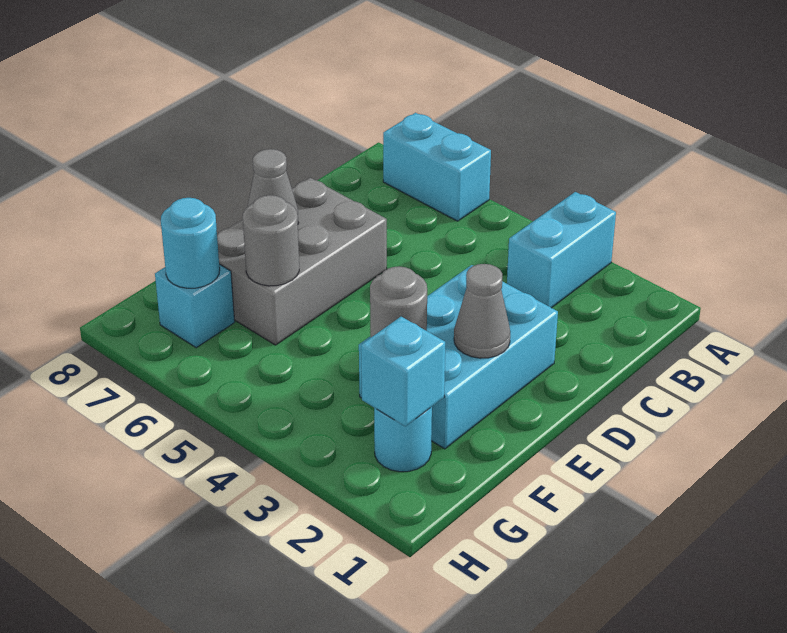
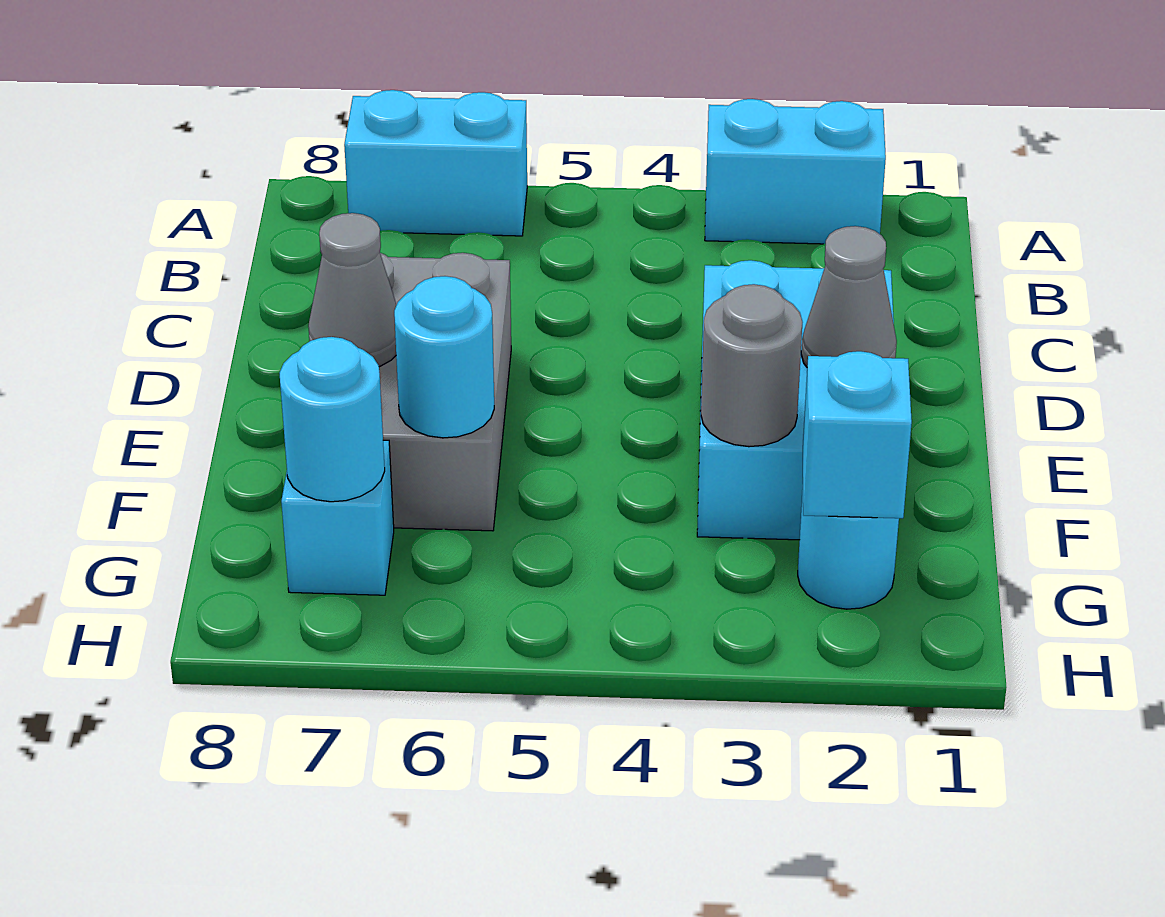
cyan 1x2 brick [507,192,616,308] -> cyan 1x2 brick turned to [705,99,886,244]
grey 1x1 round brick [243,195,299,286] -> cyan 1x1 round brick [394,276,494,438]

